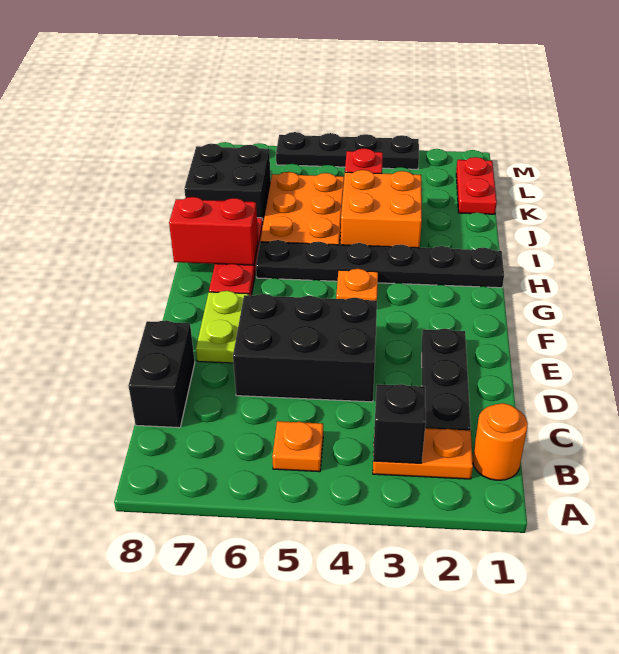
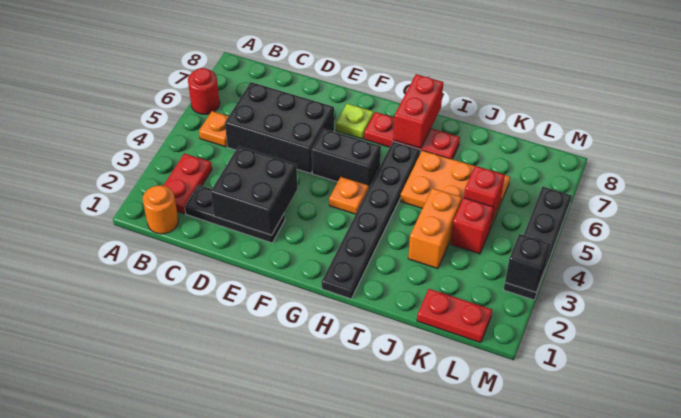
none -> red 1x1 round brick [188,68,220,114]
orange 1x2 plate [373,428,473,479] -> red 1x2 plate [163,153,212,214]
black 1x1 brick [373,384,426,463] -> black 1x1 brick moved to [505,234,551,292]
black 1x2 brick [128,320,195,428] -> black 1x2 brick moved to [312,129,381,187]
black 2x3 brick [233,294,377,402] -> black 2x3 brick turned to [225,82,334,173]
lime 1x2 plate [196,291,249,363] -> lime 1x1 plate [336,104,374,139]
orange 2x2 brick [341,170,422,248] -> orange 1x2 brick [408,188,462,269]
black 2x2 brick [184,144,271,223] -> black 2x2 brick moved to [211,146,298,235]
none -> red 1x1 brick [464,166,505,221]

